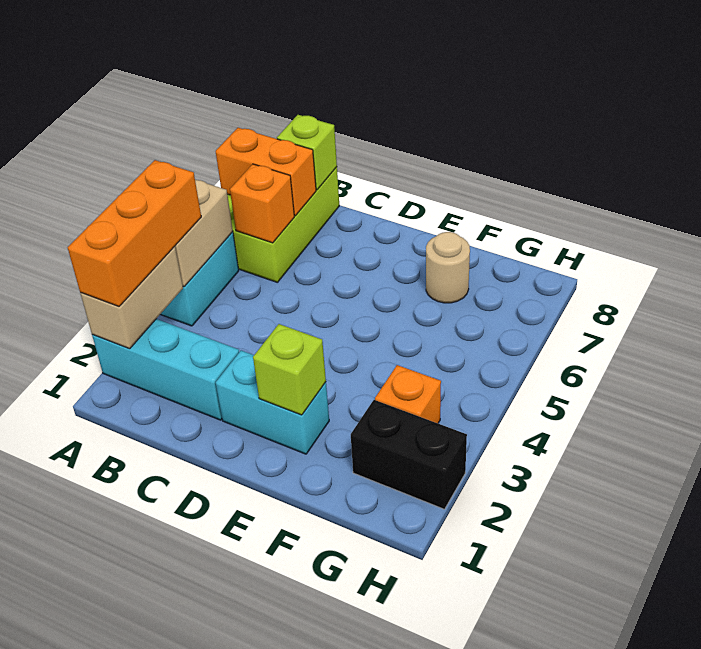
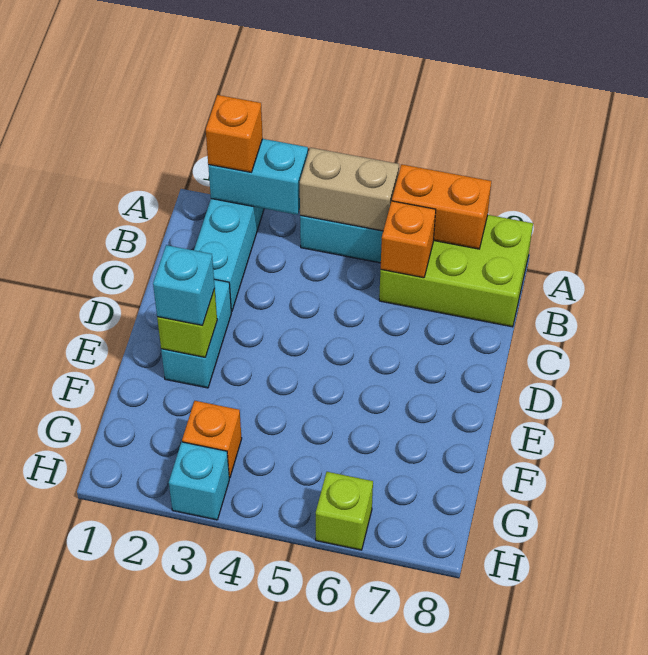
tan 1x2 brick [80,246,183,349] -> cyan 1x2 brick [208,139,308,215]
orange 1x3 brick [68,160,201,307] -> orange 1x1 brick [206,95,263,172]
orange 1x2 brick [216,128,316,216] -> orange 1x2 brick turned to [392,165,491,249]
lime 1x1 brick [277,115,337,190] -> lime 1x1 brick moved to [316,472,373,550]
none -> cyan 1x1 brick [153,245,215,326]
tan 1x1 round brick [426,232,470,303] -> none
black 1x2 brick [351,400,467,509] -> none
none -> cyan 1x1 brick [169,442,229,520]

